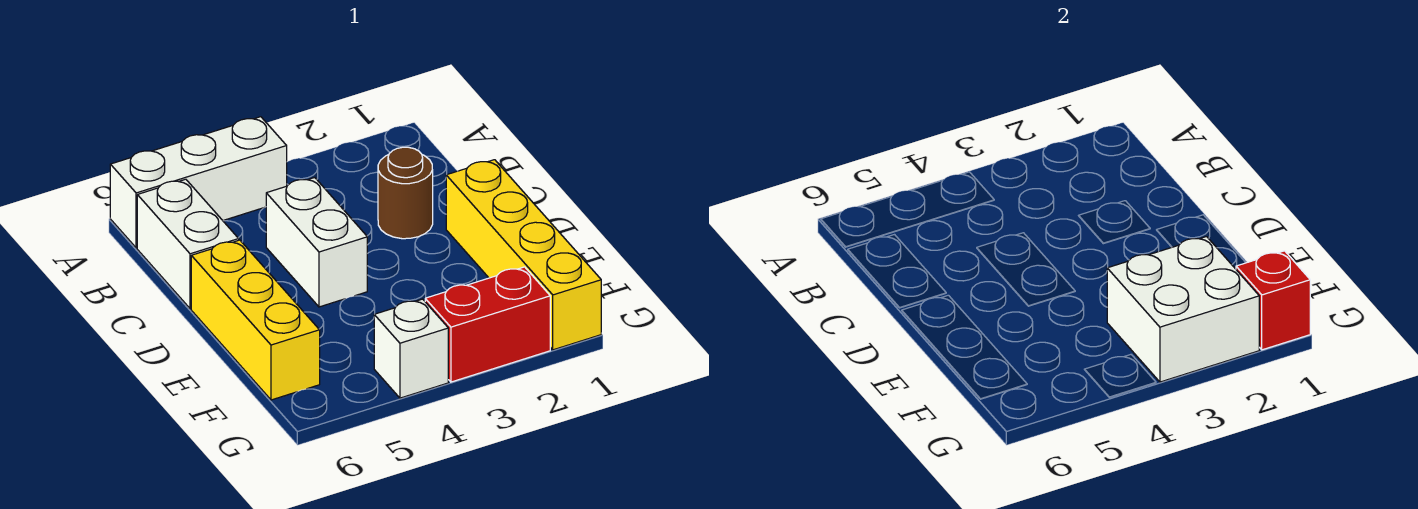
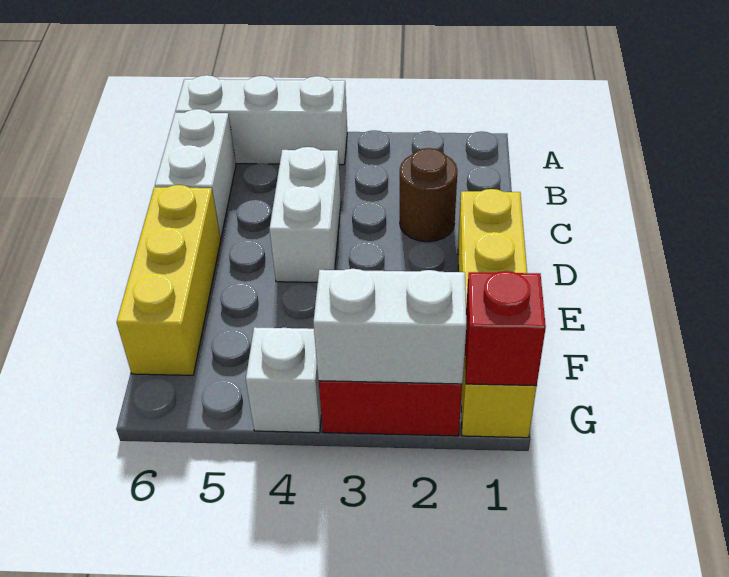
white 2x2 brick [1107,237,1259,382] -> white 1x2 brick [313,269,466,384]

